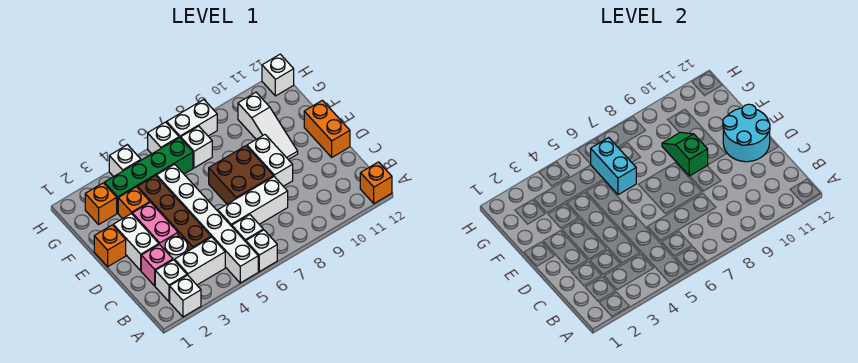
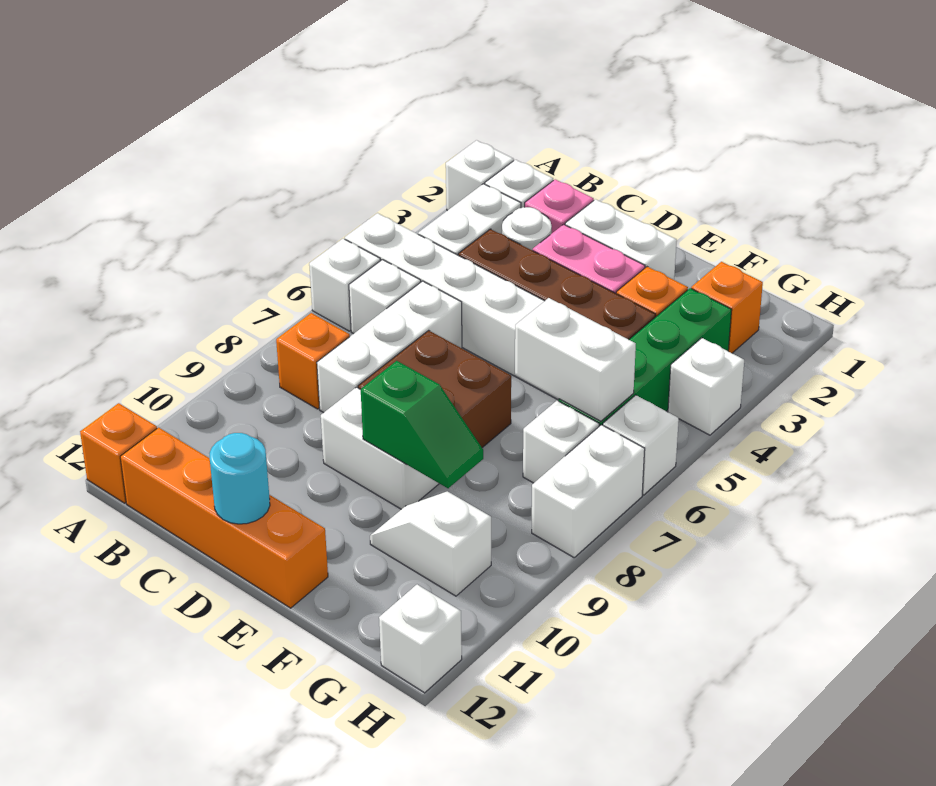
cyan 2x2 round brick [723,104,770,162] -> cyan 1x1 round brick [210,433,270,524]
orange 1x2 brick [304,100,350,157] -> orange 1x4 brick [120,427,328,608]
orange 1x1 brick [94,225,126,267] -> orange 1x1 brick moved to [276,313,350,409]
white 1x3 slope [238,92,298,160] -> white 1x2 slope [370,491,491,596]
cyan 1x2 brick [591,138,636,195] -> white 1x2 brick [515,298,636,421]

